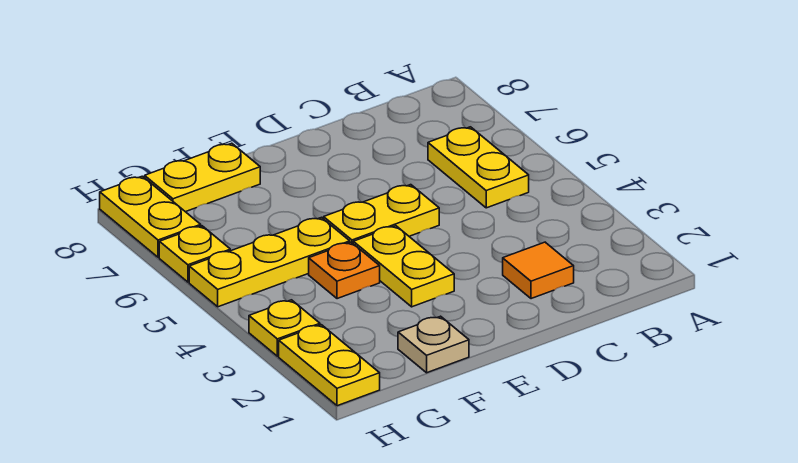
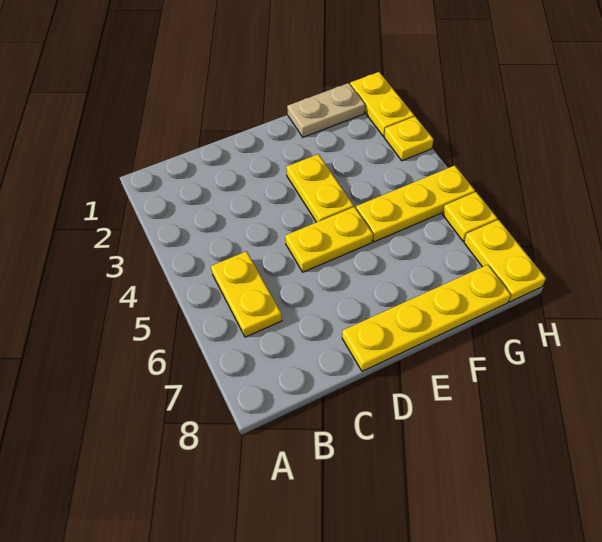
orange 1x1 tile [503,242,574,299] -> none
tan 1x1 plate [398,316,469,373] -> tan 1x2 plate [287,83,365,137]
orange 1x1 plate [309,242,380,299] -> none
yellow 1x2 plate [145,143,260,212] -> yellow 1x4 plate [342,265,511,371]

